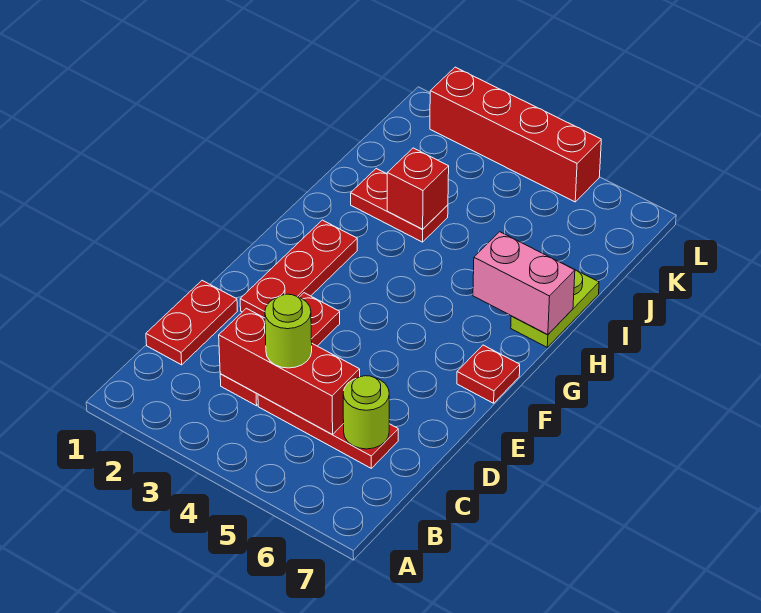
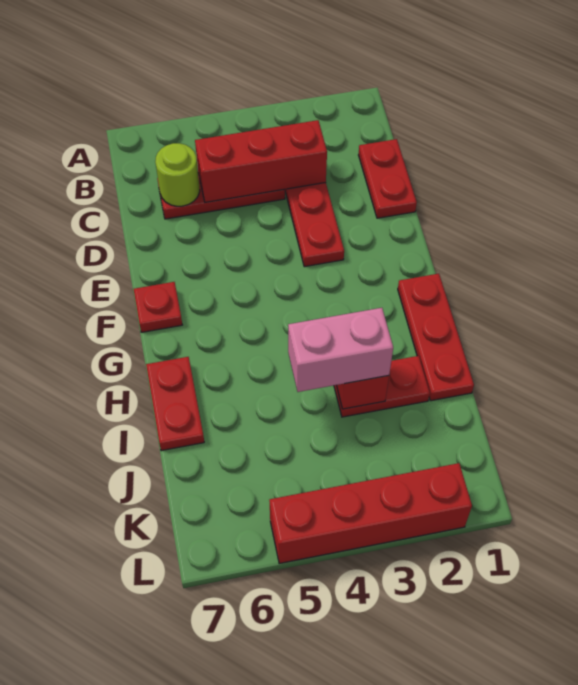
lime 1x1 round brick [265,294,312,368] -> none
red 1x3 plate [240,220,357,318] -> red 1x3 plate moved to [398,274,474,401]
pink 1x2 brick [473,232,575,335] -> pink 1x2 brick moved to [288,308,393,392]
lime 1x2 plate [511,270,599,347] -> red 1x2 plate [146,357,204,451]

